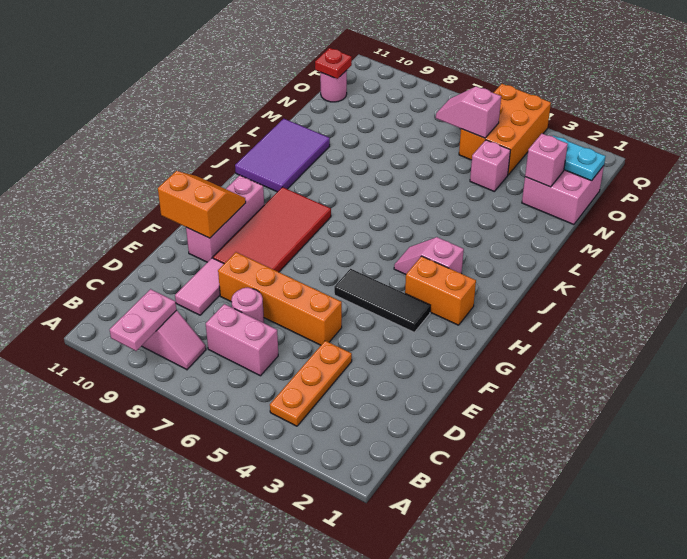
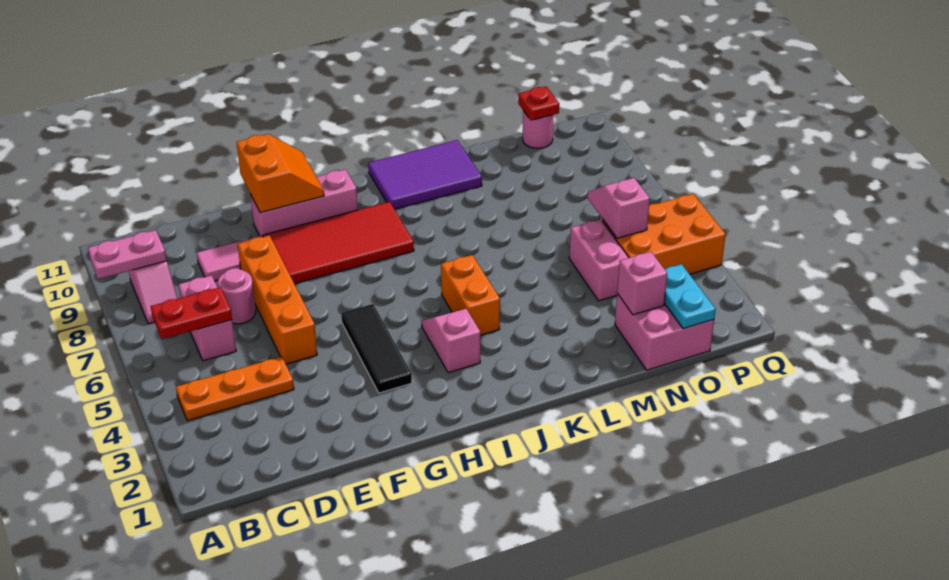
none -> red 1x2 plate [151,287,232,339]
orange 1x2 brick [405,256,476,325] -> orange 1x2 brick moved to [441,255,500,335]
pink 1x1 brick [470,140,510,191] -> pink 1x2 brick [569,219,629,301]

